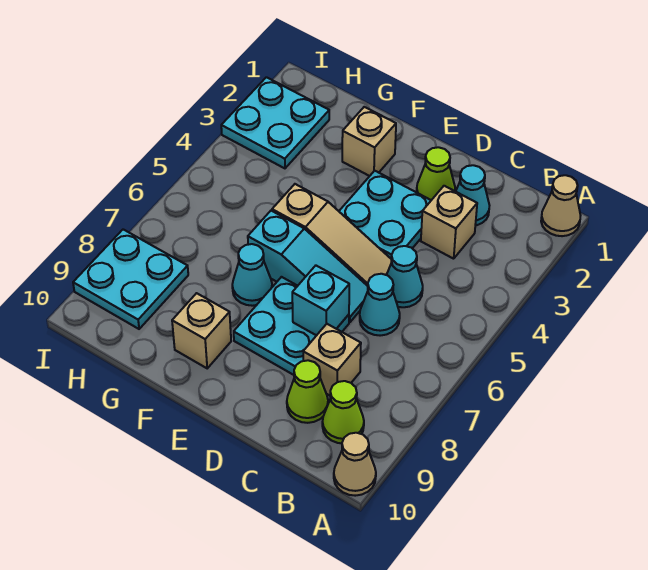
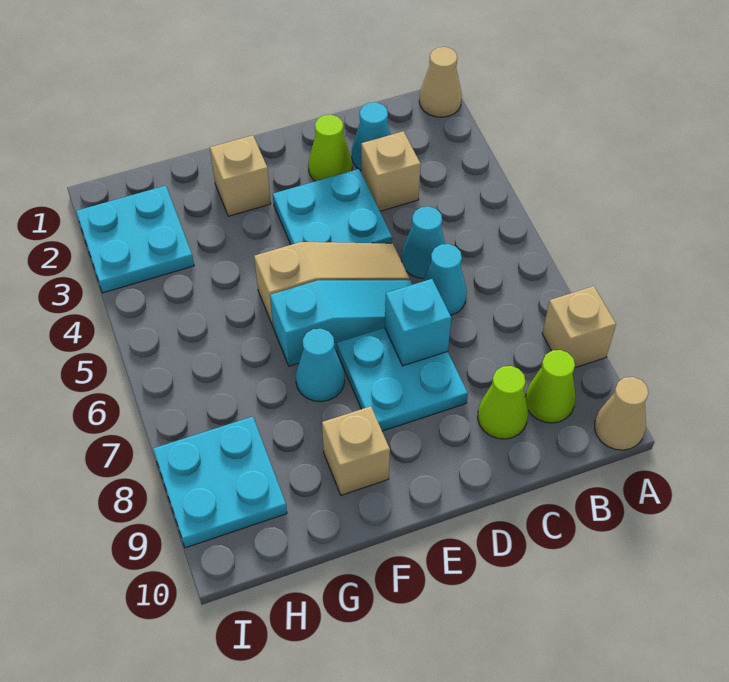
tan 1x1 brick [303,324,361,395] -> tan 1x1 brick moved to [542,286,616,368]

